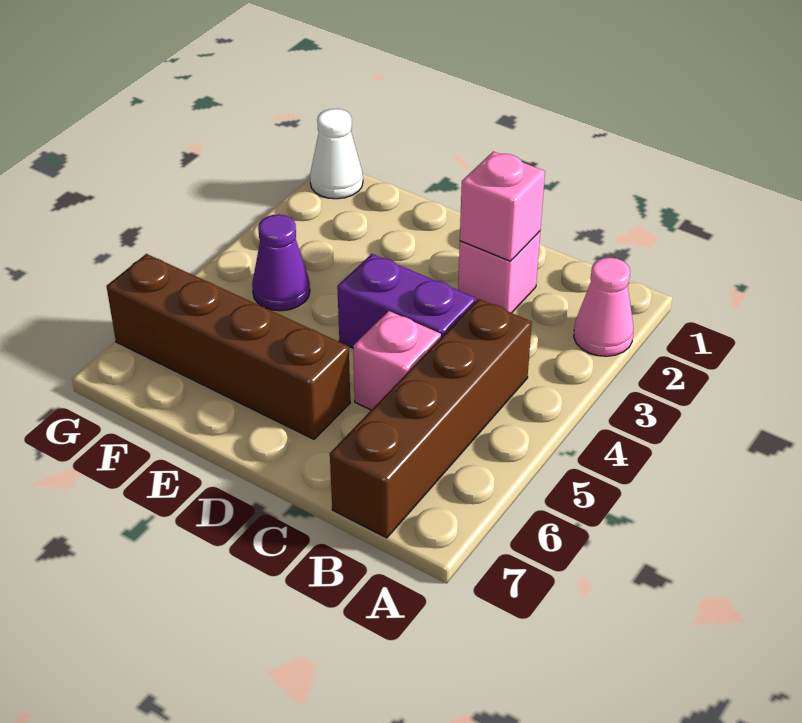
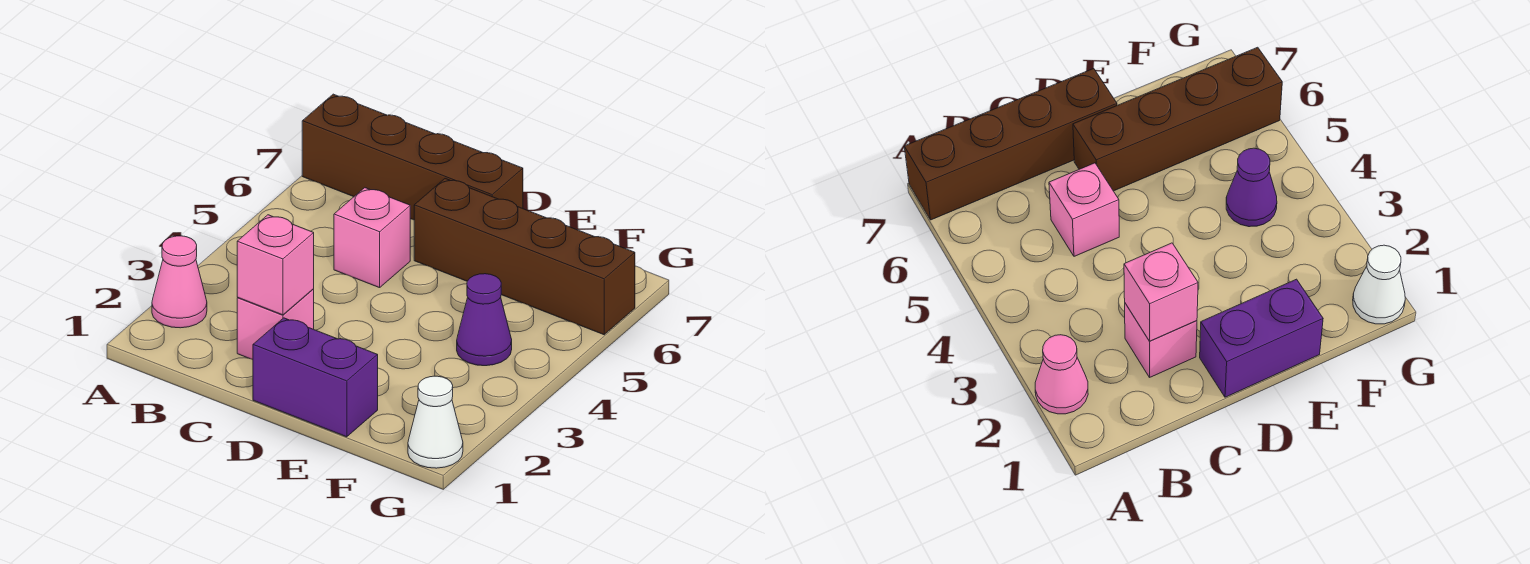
brown 1x4 brick [330,299,532,538] -> brown 1x4 brick turned to [302,94,523,220]
purple 1x2 brick [337,254,476,348] -> purple 1x2 brick moved to [253,318,378,437]

